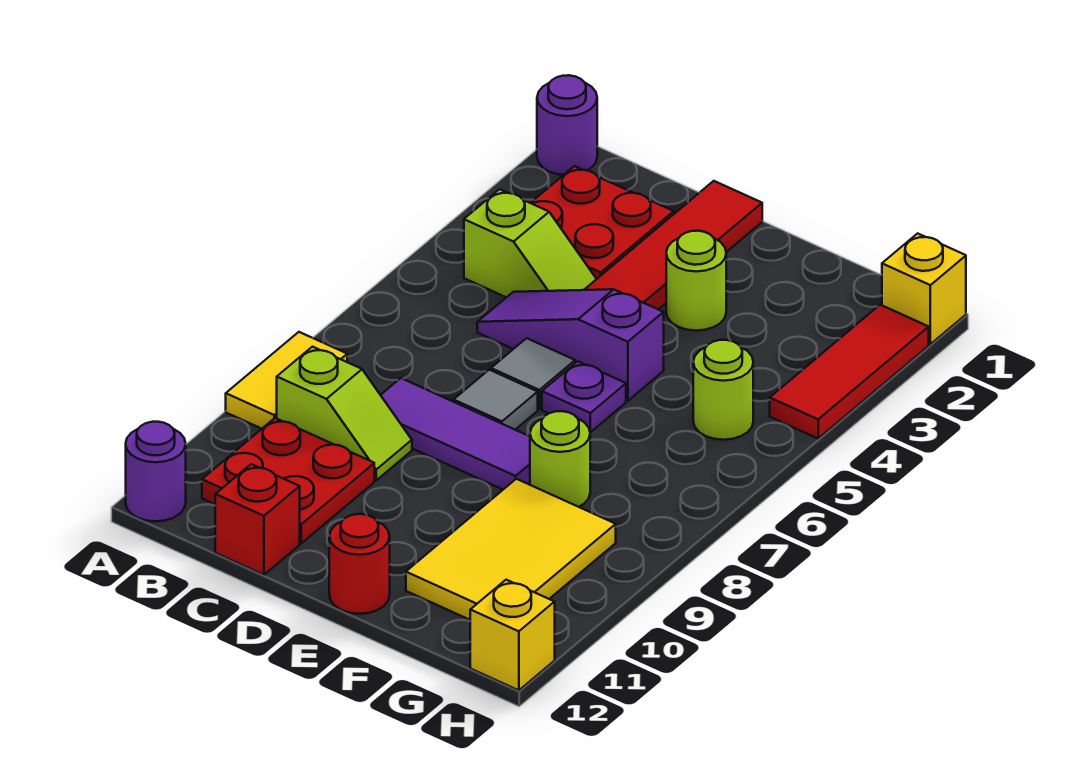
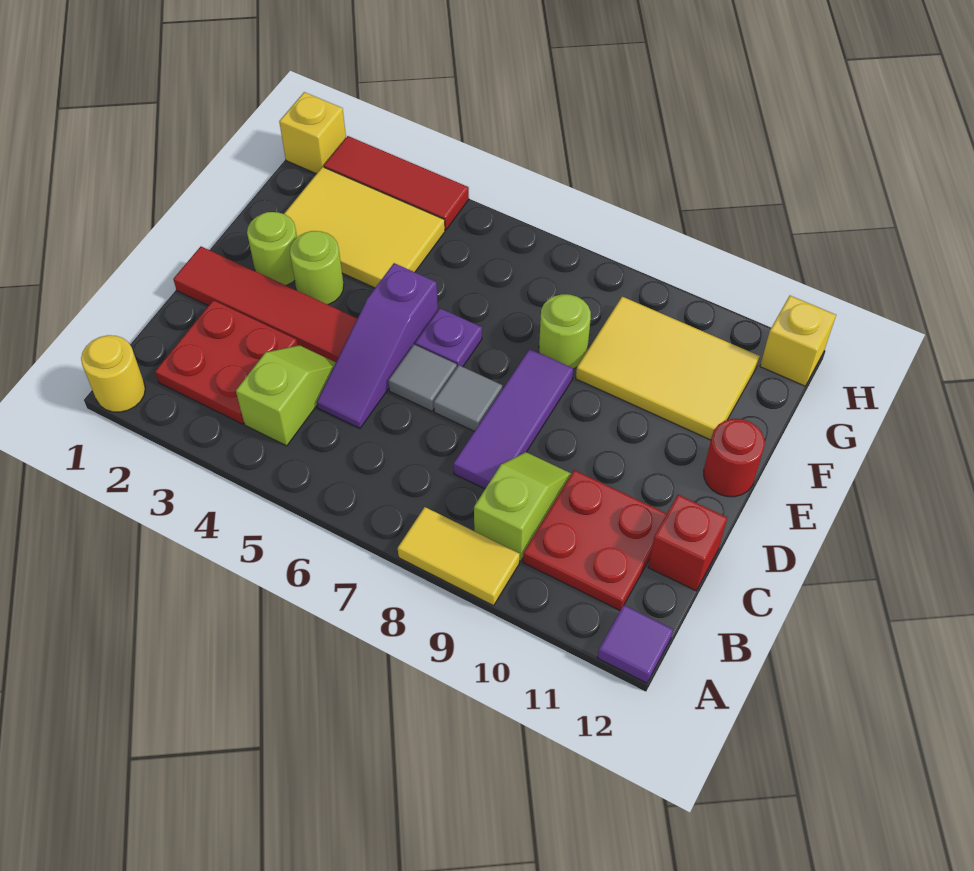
purple 1x1 round brick [537,75,597,175] -> yellow 1x1 round brick [81,335,145,412]
purple 1x1 round brick [126,422,186,521] -> purple 1x1 tile [598,605,673,683]
none -> yellow 2x3 tile [284,167,445,288]
lime 1x1 round brick [693,340,753,440] -> lime 1x1 round brick moved to [247,212,297,285]

